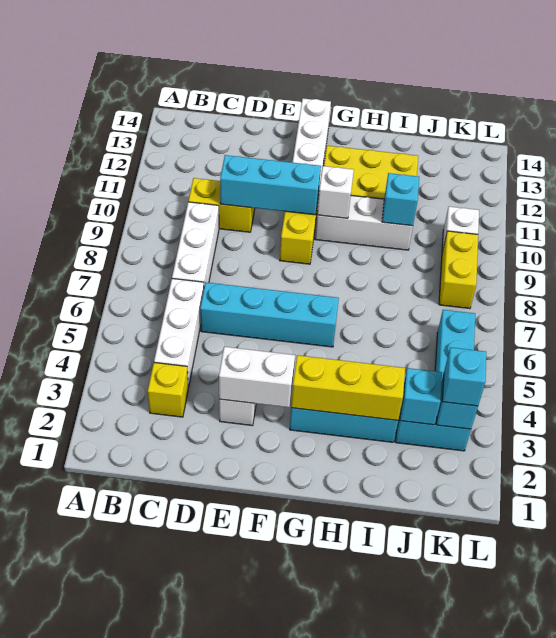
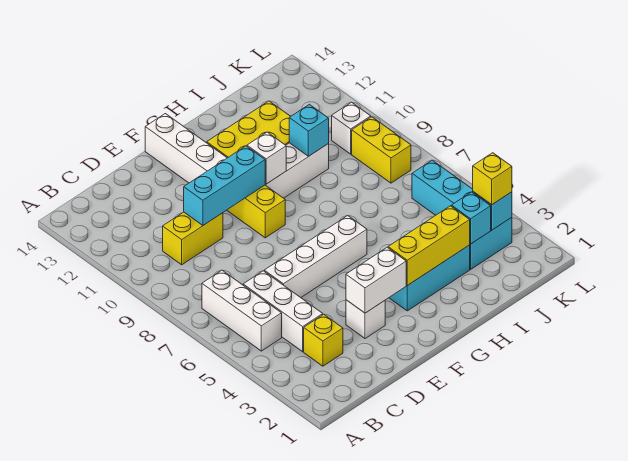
white 1x3 brick [172,202,219,287] -> white 1x3 brick moved to [202,270,282,351]
cyan 1x4 brick [200,282,339,347] -> white 1x4 brick [264,216,367,297]
cyan 1x1 brick [442,347,486,406] -> yellow 1x1 brick [473,153,512,205]

